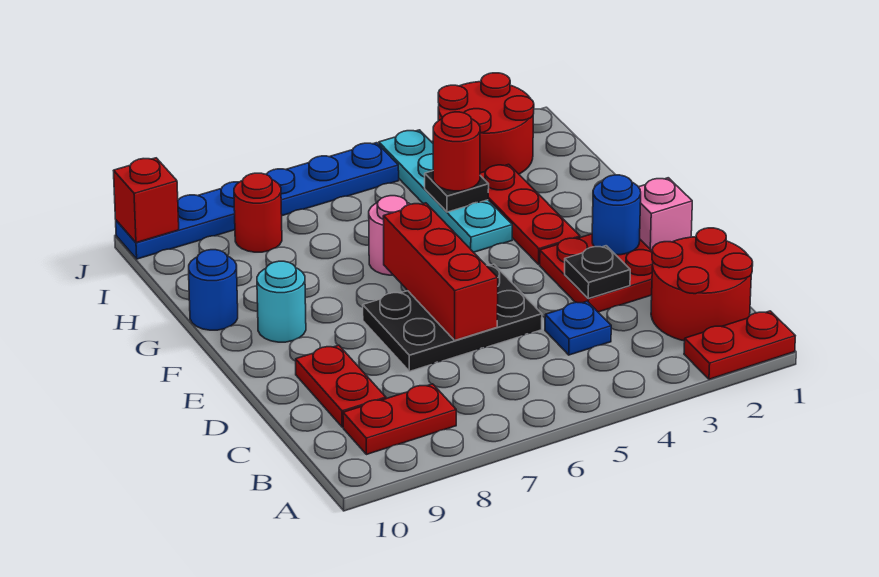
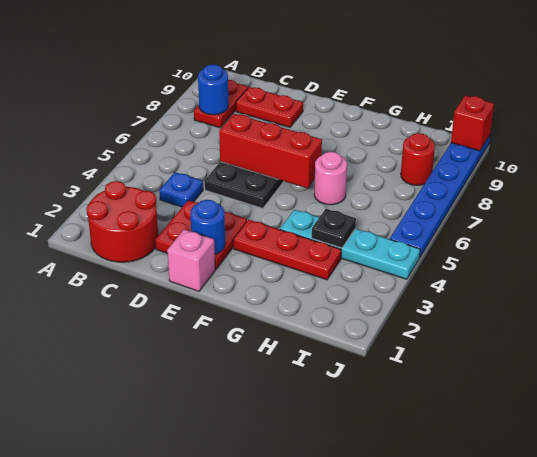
red 1x2 plate [684,311,795,379] -> none
black 1x1 plate [565,246,630,299] -> none
cyan 1x1 round brick [257,261,306,342] -> none
blue 1x1 round brick [189,250,238,330] -> blue 1x1 round brick moved to [198,65,229,115]
red 1x1 round brick [433,112,480,191] -> none
red 2x2 round brick [438,73,534,174] -> none

